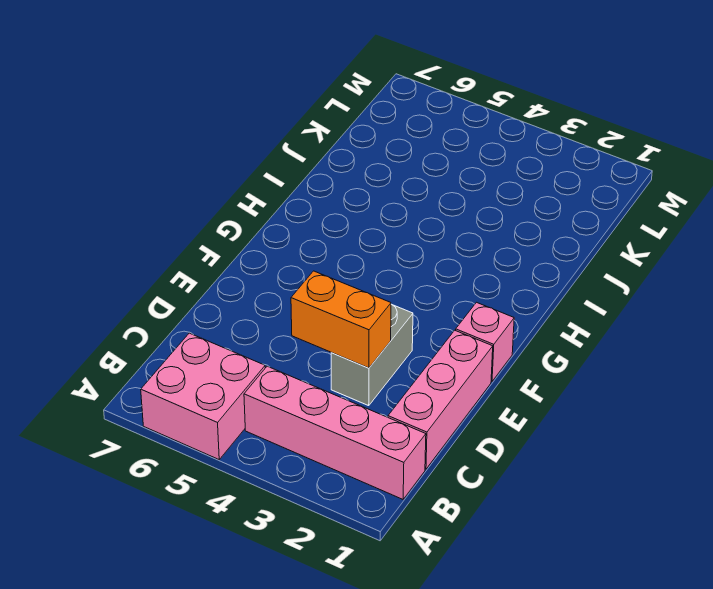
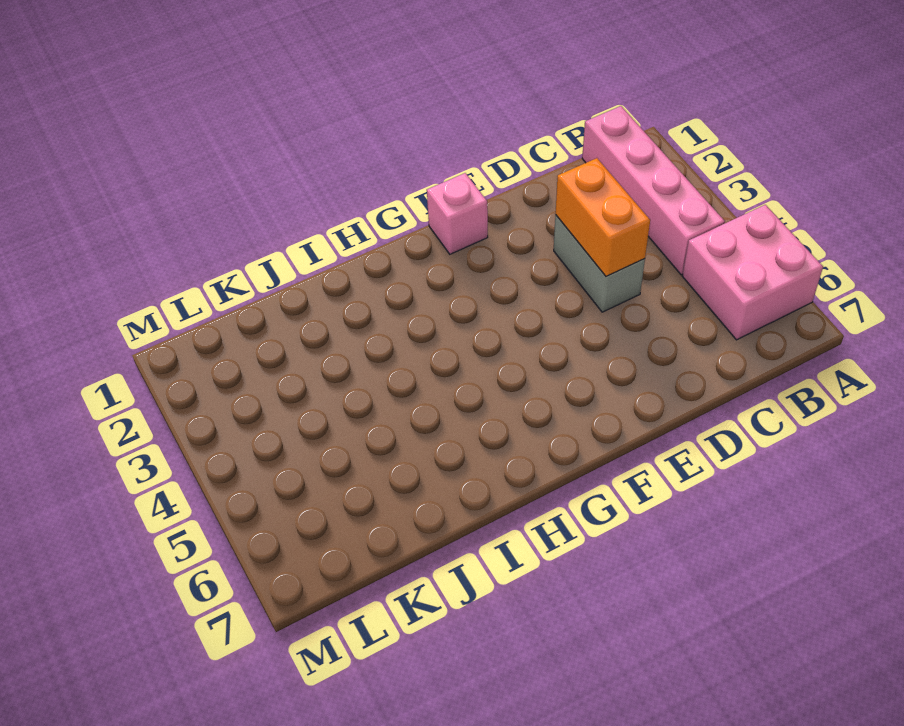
pink 1x3 brick [388,330,493,469] -> none
grey 1x2 brick [331,304,413,406] -> grey 1x2 brick turned to [554,215,645,312]

